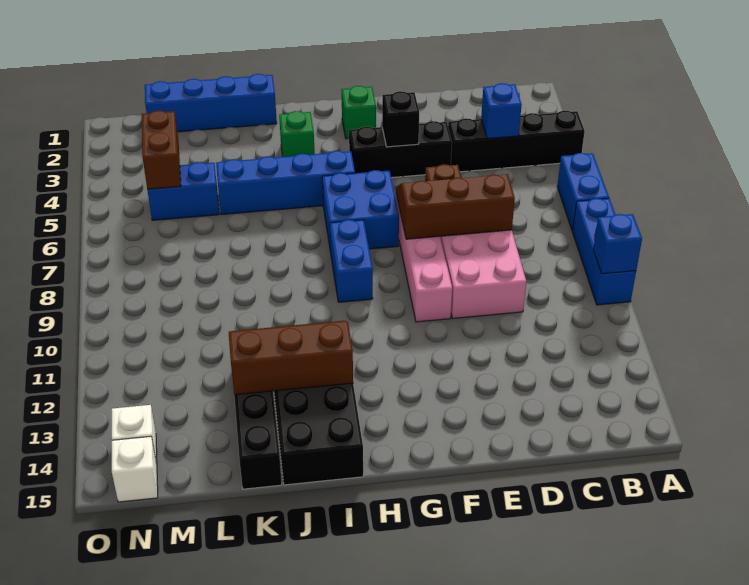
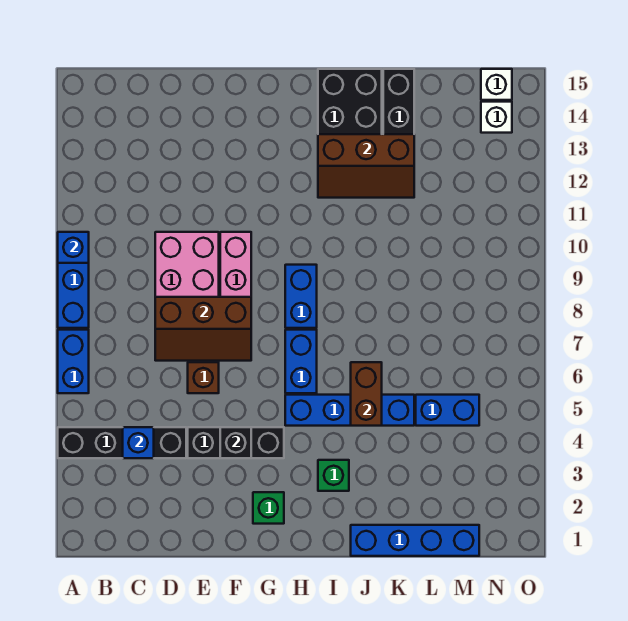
blue 2x2 brick [322,170,399,252] -> blue 1x2 brick [285,330,317,393]
brown 1x2 brick [142,110,181,189] -> brown 1x2 brick moved to [351,362,382,426]

